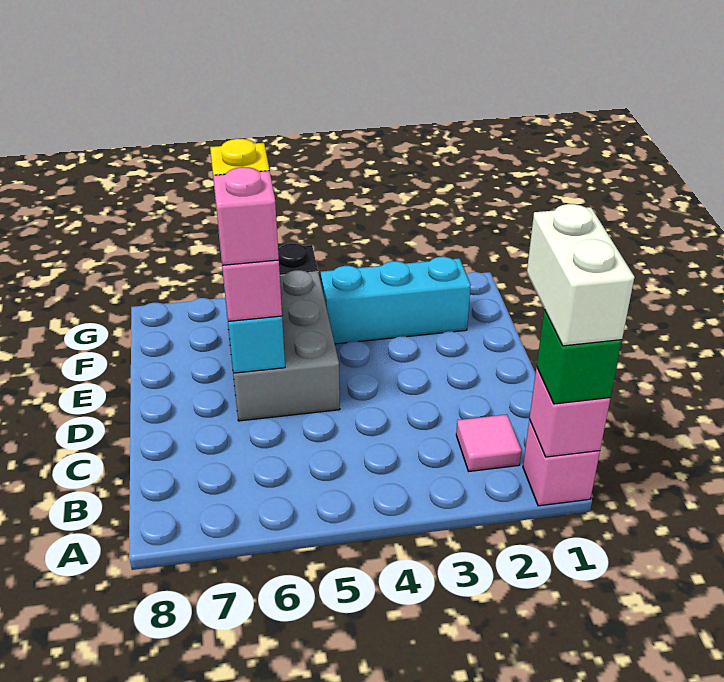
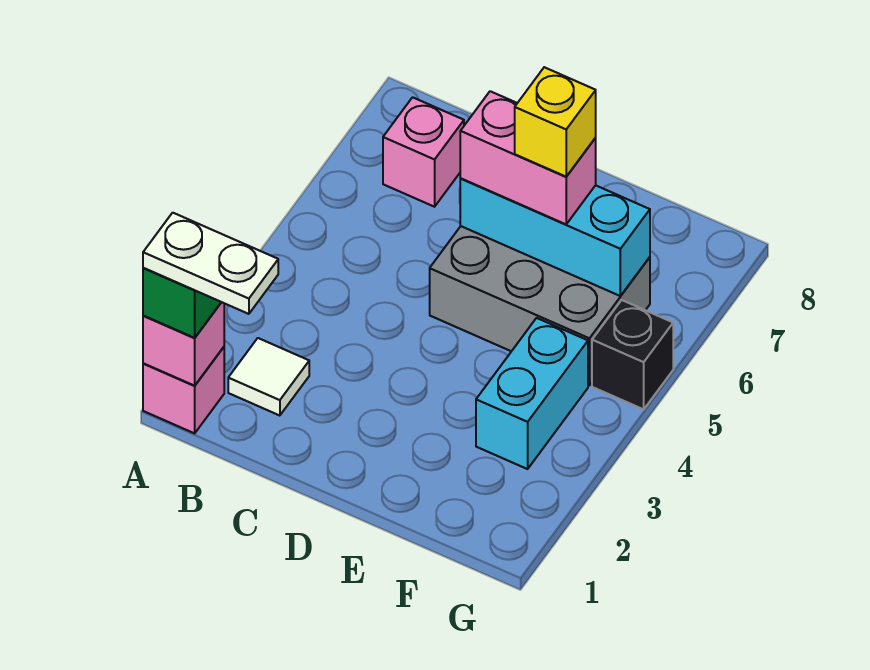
white 1x2 brick [527,204,634,346] -> white 1x2 plate [143,213,278,314]
pink 1x1 tile [456,414,521,471] -> white 1x1 tile [228,338,309,416]
pink 1x1 brick [213,167,279,265] -> pink 1x1 brick moved to [383,97,464,207]
cyan 1x3 brick [321,257,471,344] -> cyan 1x2 brick [476,318,588,469]

